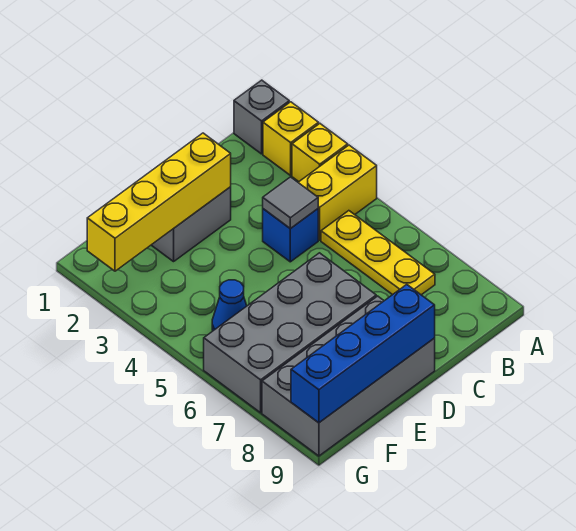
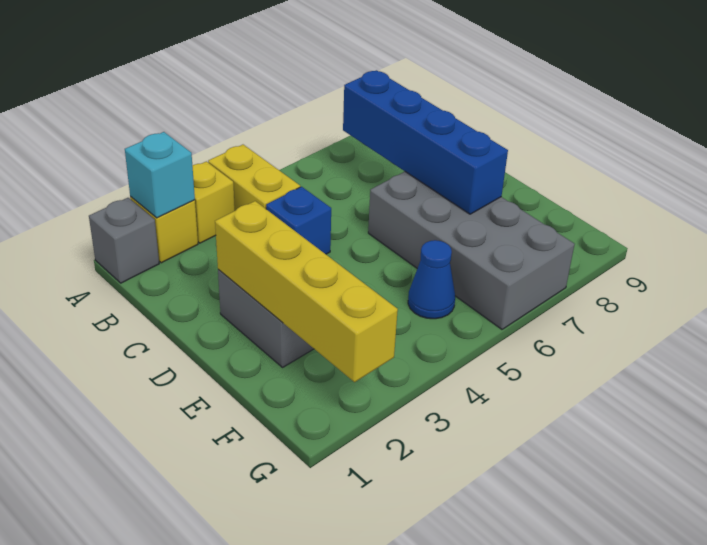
none -> cyan 1x1 brick [125,132,195,218]
yellow 1x3 plate [321,211,435,295] -> none
grey 1x1 tile [263,177,318,229] -> none
grey 2x4 brick [262,296,435,456] -> none
blue 1x4 brick [291,284,435,423] -> blue 1x4 brick moved to [343,70,508,214]

